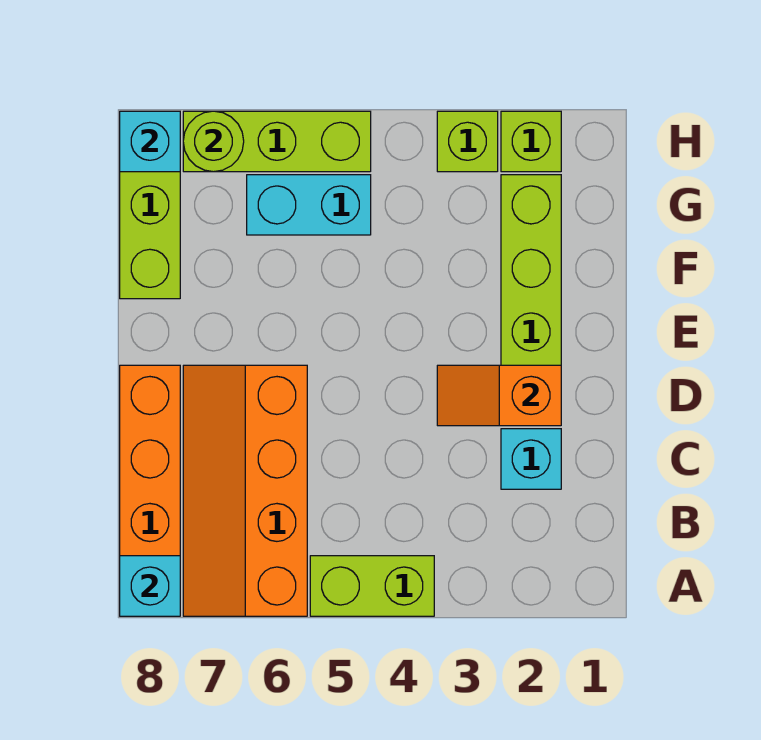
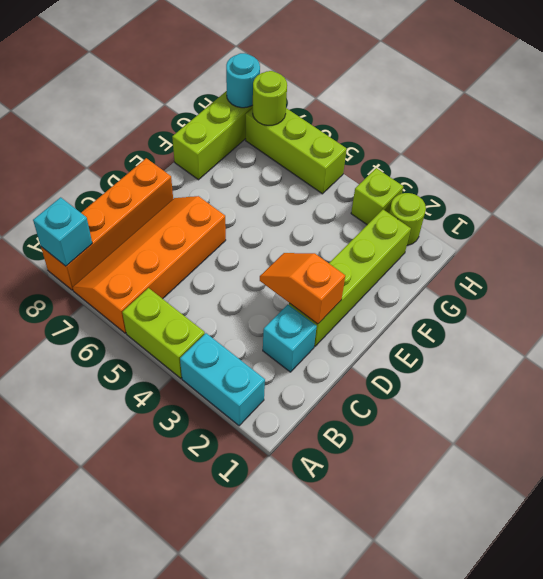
cyan 1x2 brick [247,175,371,235] -> cyan 1x2 brick moved to [180,333,265,426]
lime 1x1 brick [501,111,561,172] -> lime 1x1 round brick [389,193,426,246]
cyan 1x1 brick [120,111,180,172] -> cyan 1x1 round brick [226,53,260,108]

